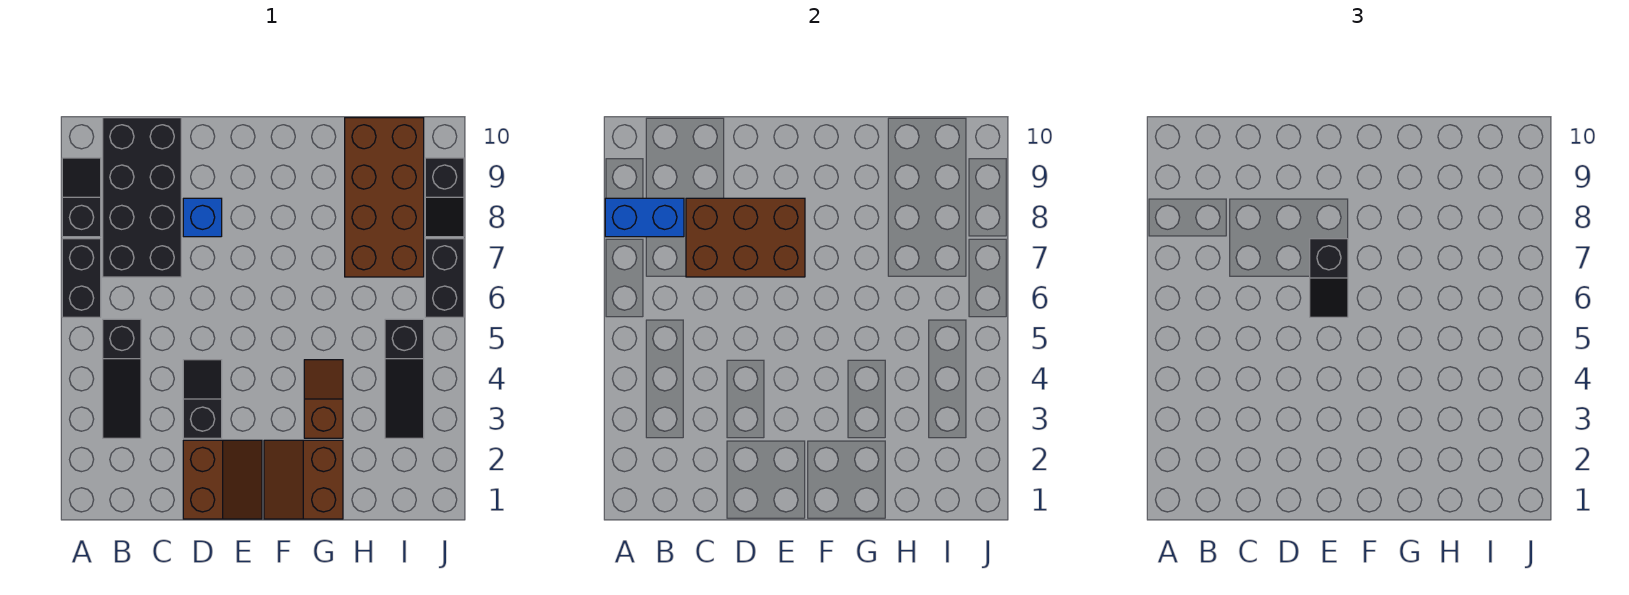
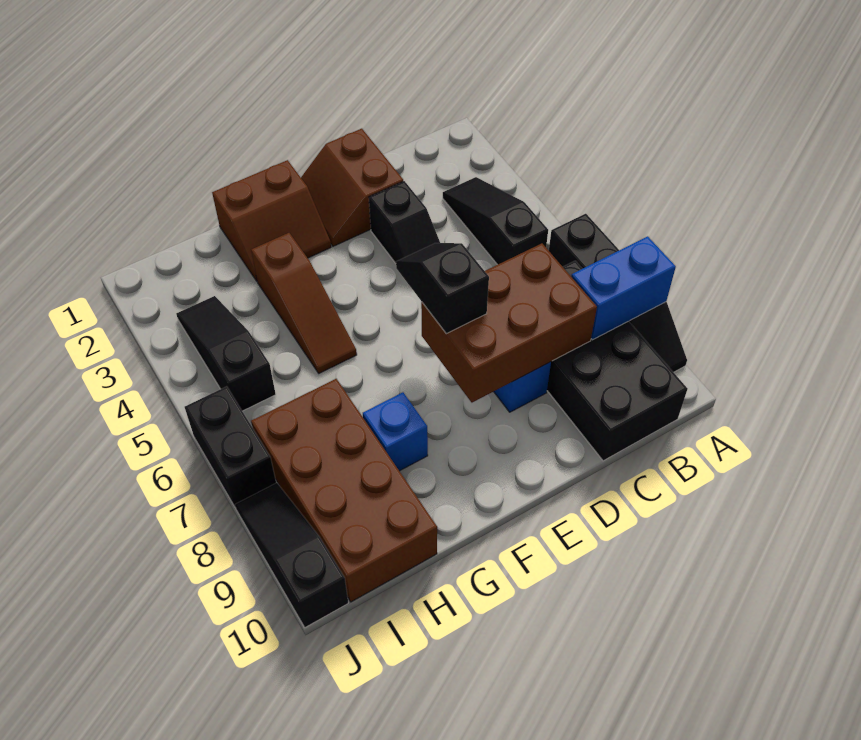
brown 2x2 slope [264,440,343,519] -> brown 2x2 slope turned to [212,160,331,281]
brown 1x2 slope [304,360,343,438] -> brown 1x3 slope [251,233,357,373]
none -> blue 1x1 brick [363,392,428,471]
black 1x2 slope [425,158,464,237] -> black 1x3 slope [235,483,348,627]

